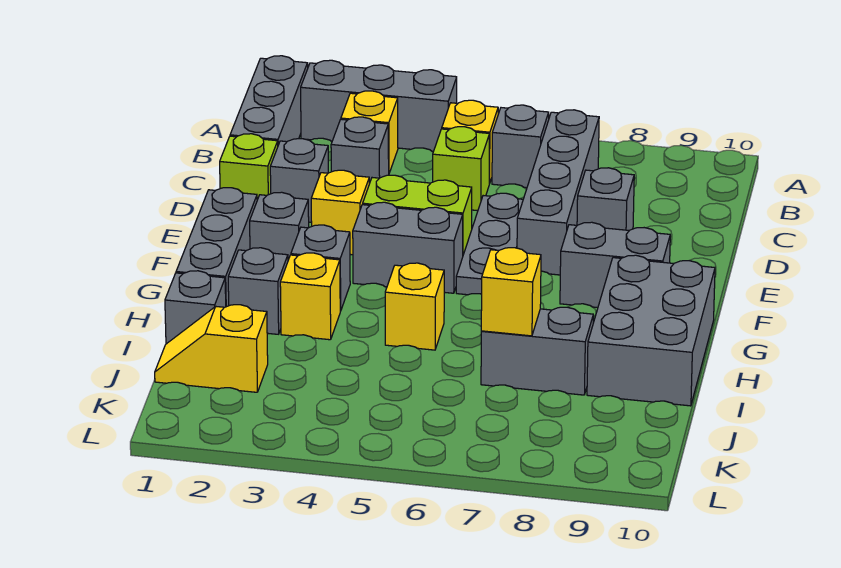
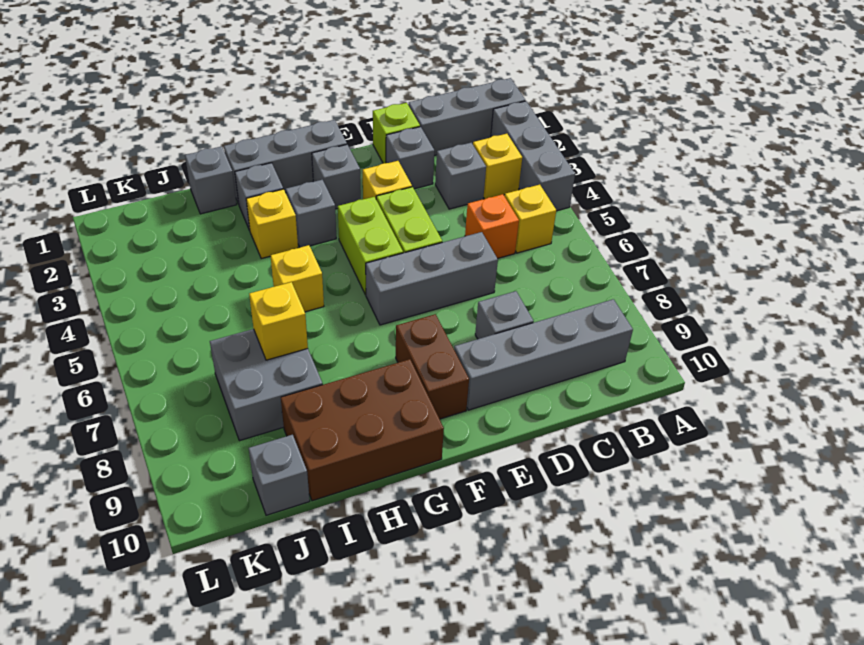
grey 1x1 brick [492,105,549,188] -> grey 1x1 brick moved to [249,435,310,515]
grey 1x4 brick [517,110,599,275] -> grey 1x4 brick moved to [454,299,633,410]
lime 1x1 brick [433,127,490,211] -> orange 1x1 brick [465,194,519,258]
grey 1x3 plate [456,193,523,295] -> grey 1x3 brick [366,232,498,325]
grey 1x2 brick [353,202,463,293] -> lime 1x2 brick [338,197,403,295]
grey 1x2 brick [560,222,670,308] -> brown 1x2 brick [396,314,469,419]
grey 2x3 brick [587,255,715,406] -> brown 2x3 brick [281,359,444,501]
grey 1x2 brick [481,307,593,395] -> grey 2x2 brick [210,329,323,441]
yellow 1x2 slope [155,305,268,392] -> none

